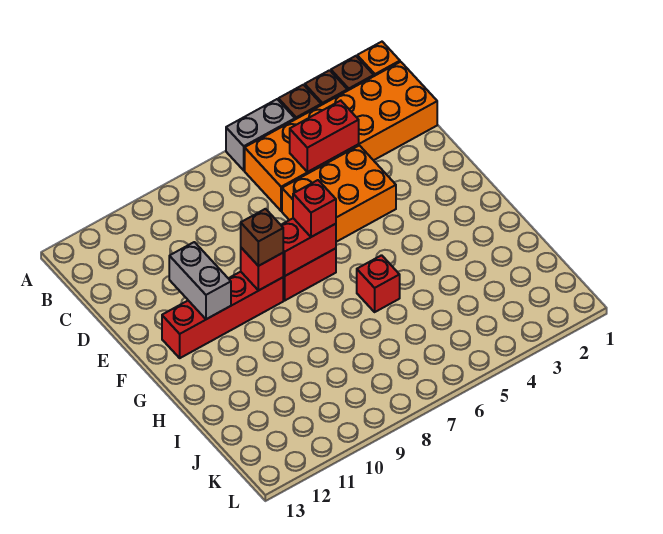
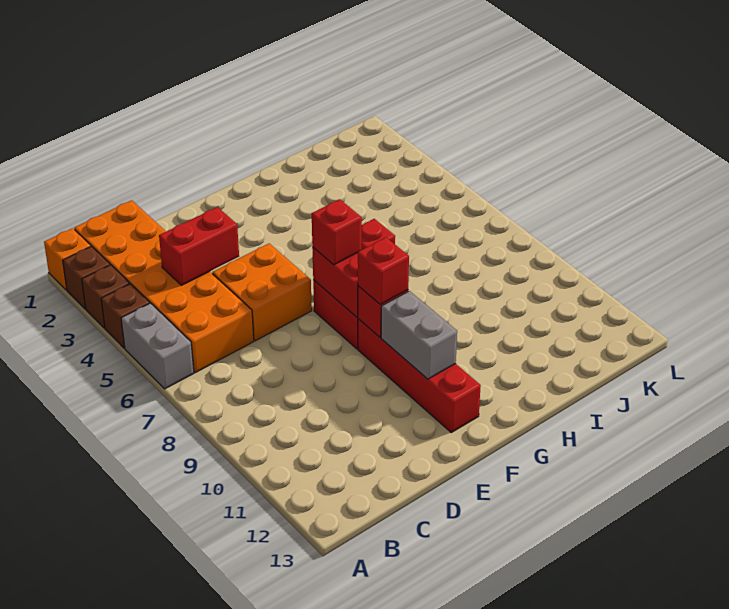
red 1x2 brick [290,101,359,172] -> red 1x2 brick turned to [159,207,239,285]
orange 2x3 brick [282,145,396,242] -> orange 2x2 brick [212,244,312,341]
grey 1x2 brick [169,242,231,319] -> grey 1x2 brick turned to [381,291,457,379]
brown 1x1 brick [241,209,283,266] -> red 1x1 brick [358,237,409,305]

